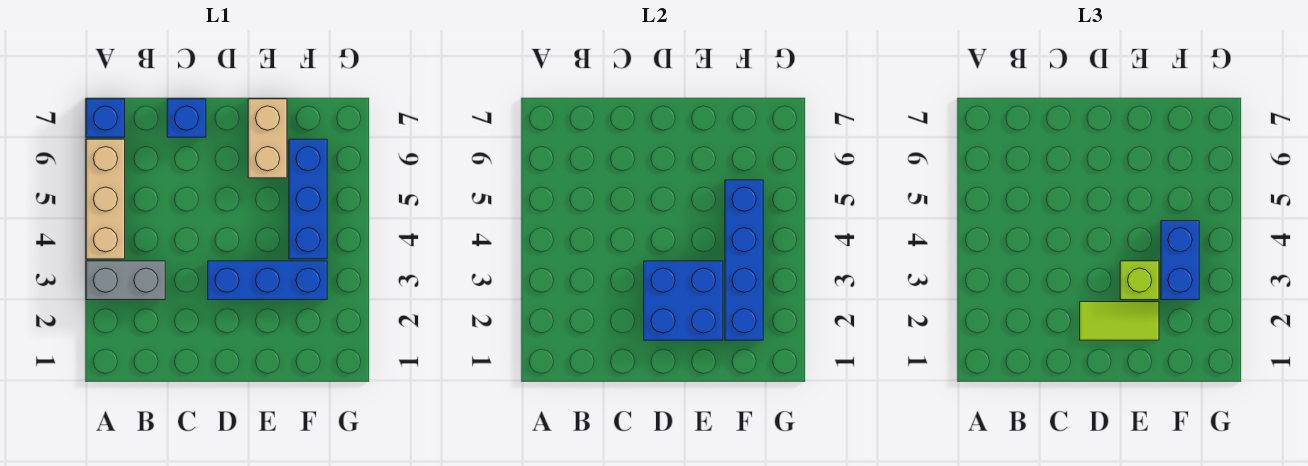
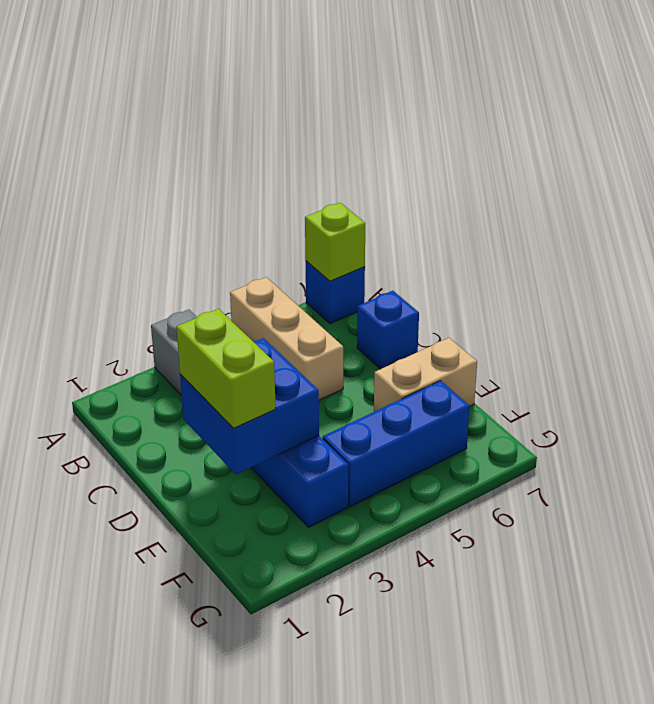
tan 1x3 brick [86,139,125,259] -> tan 1x3 brick turned to [230,277,343,400]
lime 1x2 tile [1080,302,1159,340] -> lime 1x2 brick [176,309,276,428]
lime 1x1 brick [1120,261,1159,300] -> lime 1x1 brick moved to [305,203,365,281]
blue 1x4 brick [725,180,763,340] -> none
blue 1x2 brick [1161,221,1199,300] -> none

